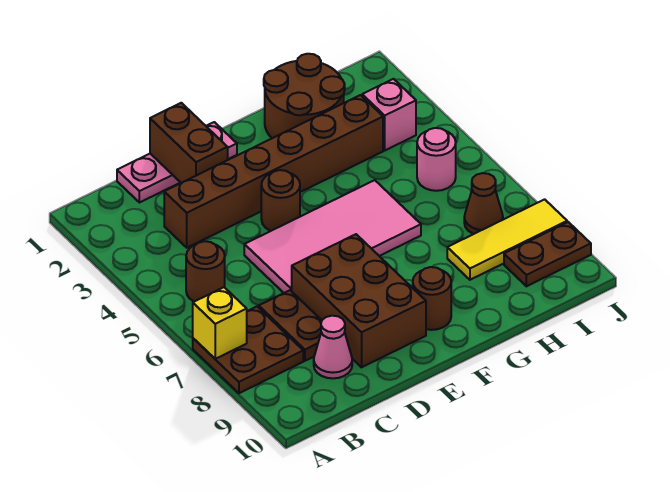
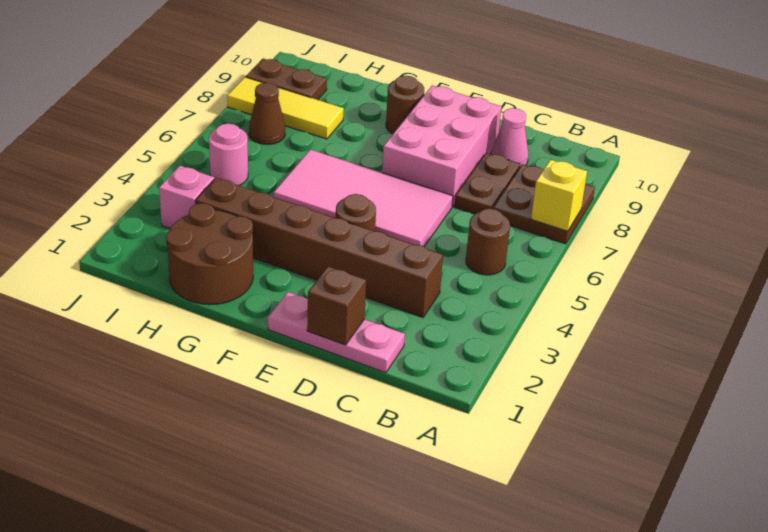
brown 1x2 brick [150,103,228,183] -> brown 1x1 brick [307,266,366,345]
brown 2x3 brick [292,234,426,367] -> pink 2x3 brick [382,85,502,207]

